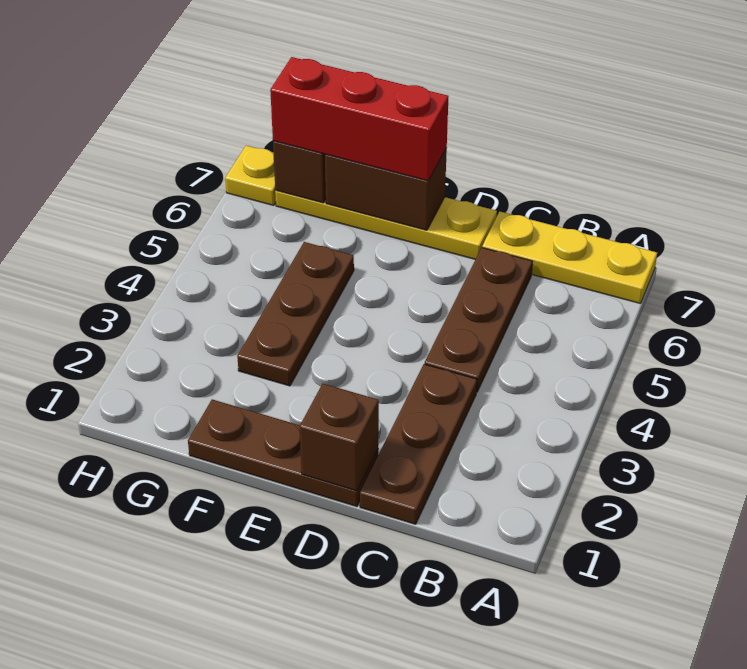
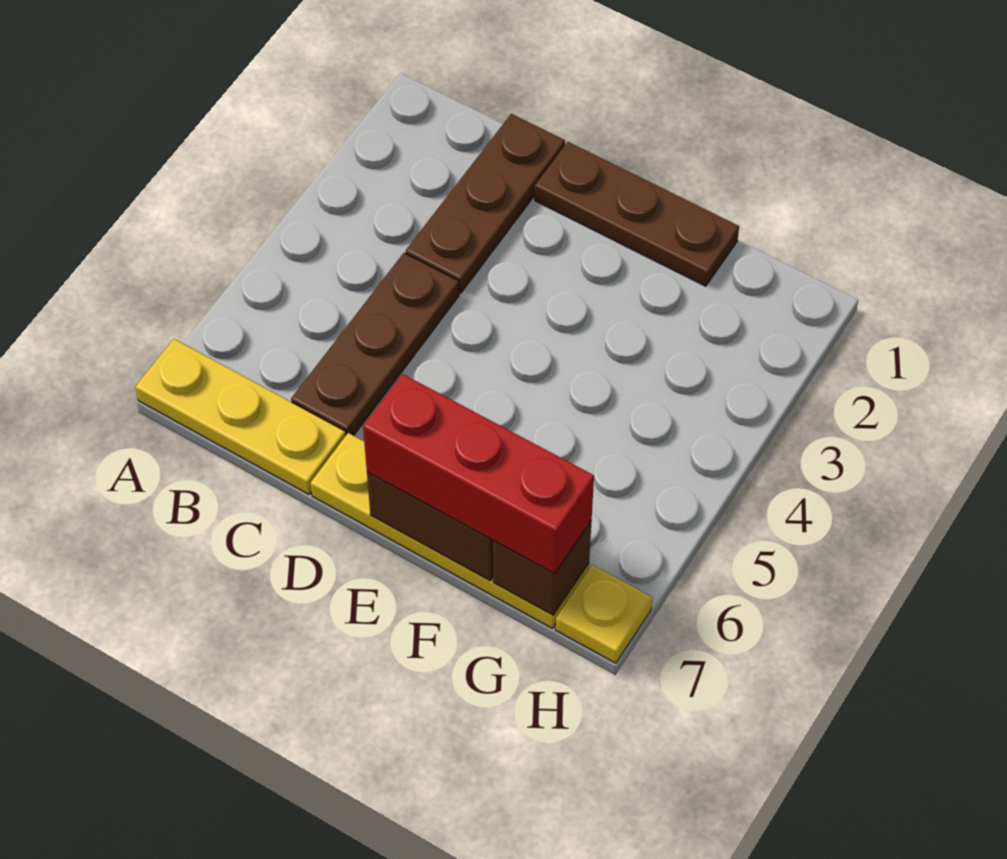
brown 1x1 brick [300,384,379,491] -> none
brown 1x3 plate [237,242,354,386] -> none

